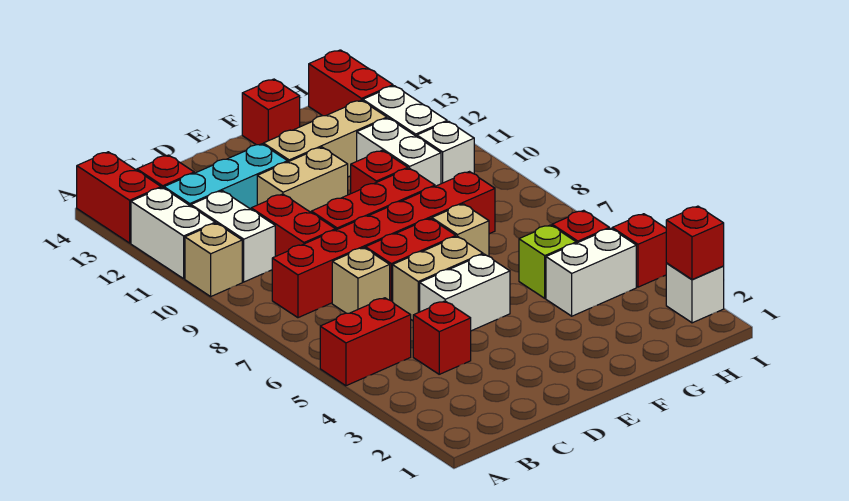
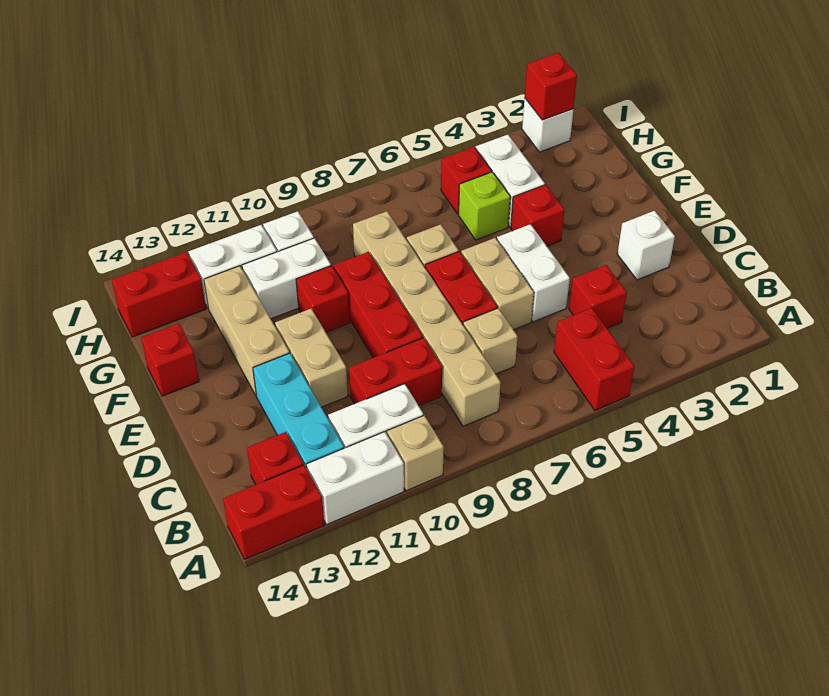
red 1x6 brick [272,172,495,318] -> tan 1x6 brick [353,211,501,426]
none -> white 1x1 brick [617,211,675,280]
red 1x1 brick [612,214,666,287] -> red 1x1 brick moved to [511,185,564,246]

